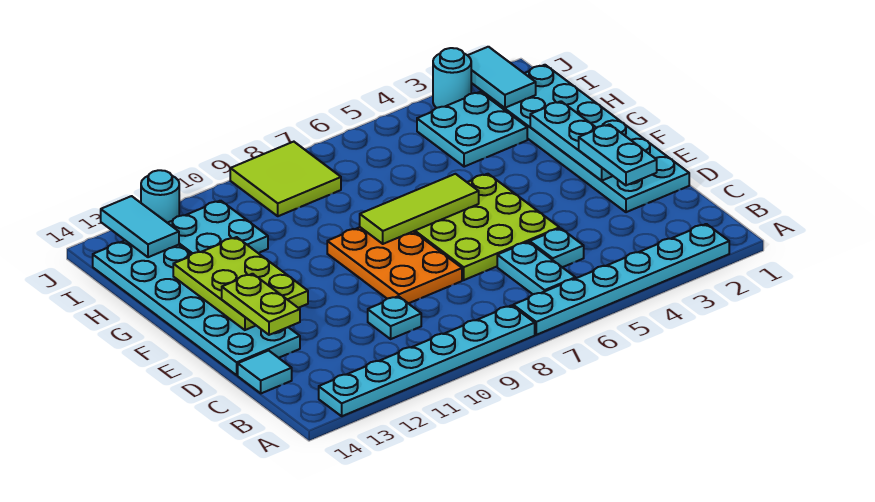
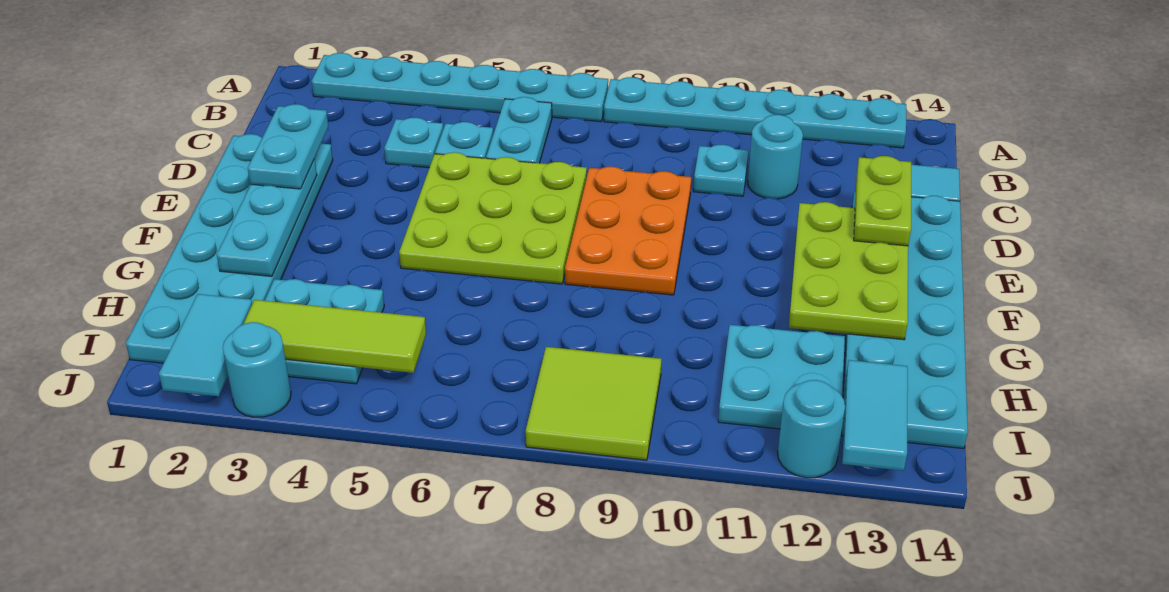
none -> cyan 1x1 plate [384,118,443,168]
none -> cyan 1x1 round brick [748,115,803,199]
lime 1x3 tile [360,174,479,244] -> lime 1x3 tile moved to [244,300,426,373]

